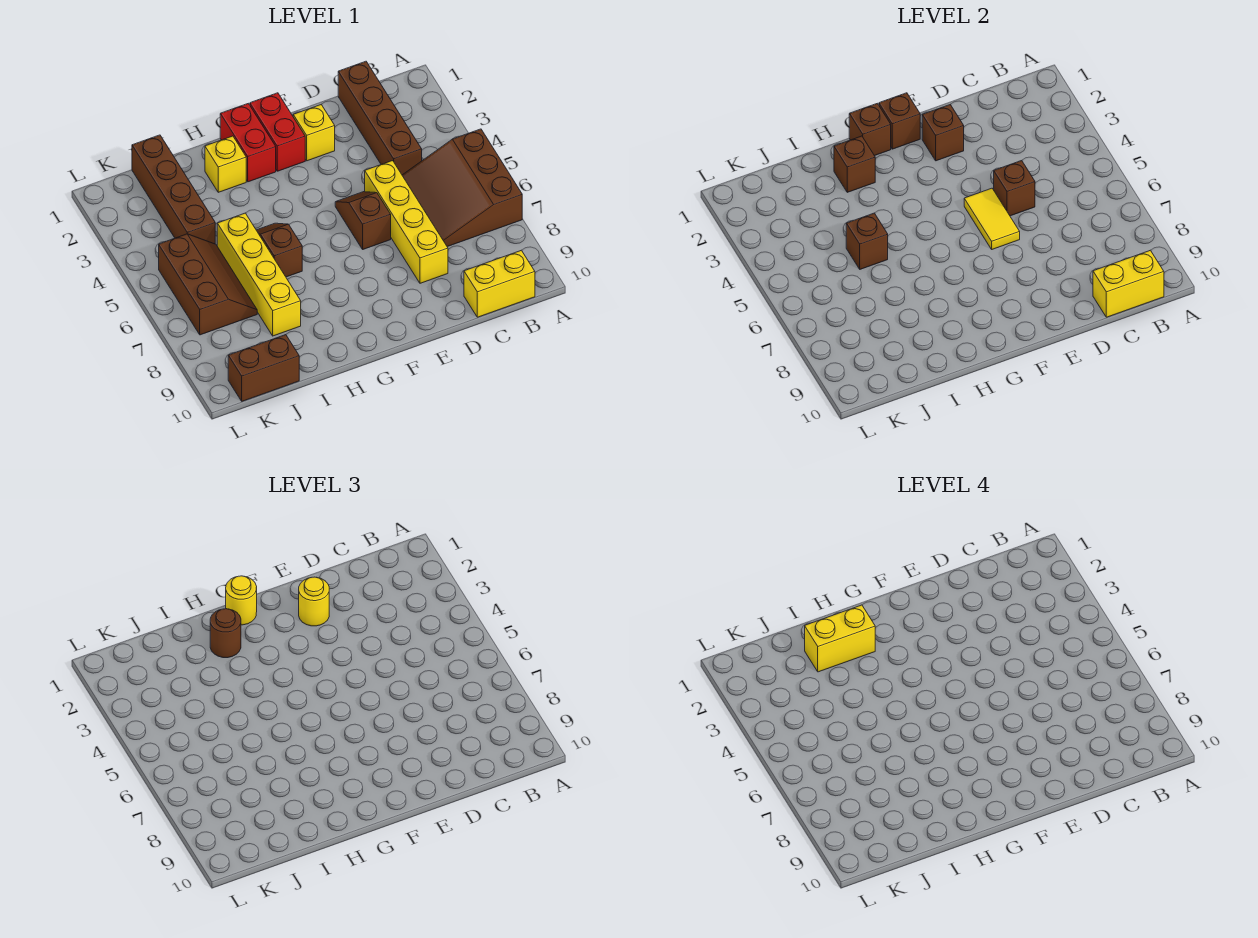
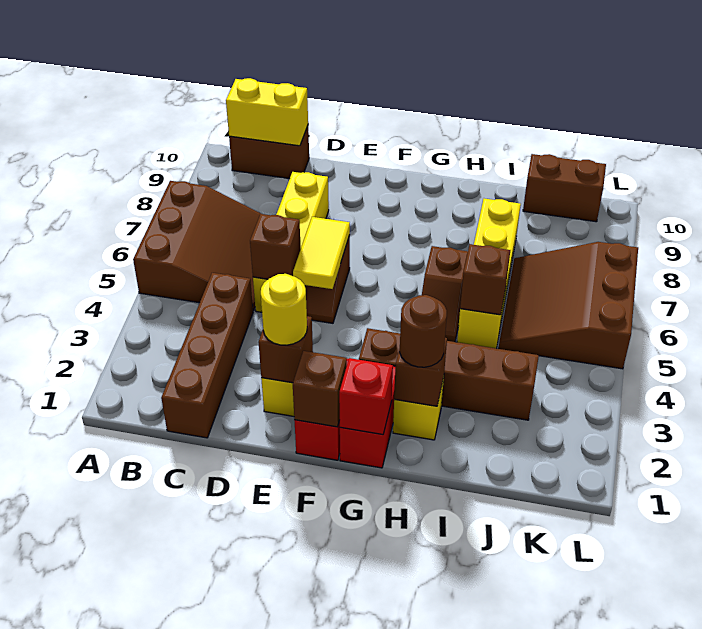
yellow 1x2 brick [464,250,535,317] -> brown 1x2 brick [229,126,309,179]
brown 1x1 brick [849,103,891,156] -> red 1x1 brick [339,358,393,435]
yellow 1x1 round brick [226,576,257,625] -> none
yellow 1x2 brick [805,605,875,672] -> none
brown 1x4 brick [132,135,215,244] -> brown 1x4 brick turned to [359,328,539,420]
brown 2x3 slope [159,234,257,335] -> brown 3x3 slope [499,242,638,369]

